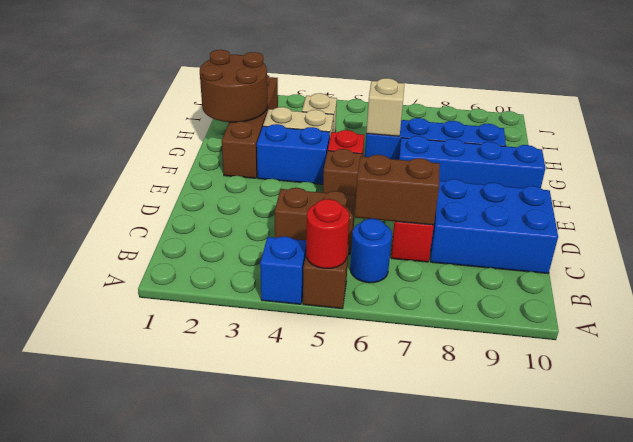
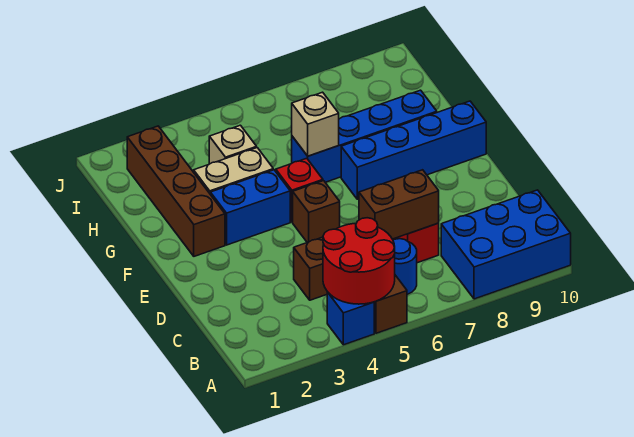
red 1x1 round brick [306,199,349,268] -> red 2x2 round brick [323,218,395,304]
blue 2x3 brick [431,179,558,274] -> blue 2x3 brick moved to [441,190,571,299]
brown 2x2 round brick [200,50,268,122] -> none

